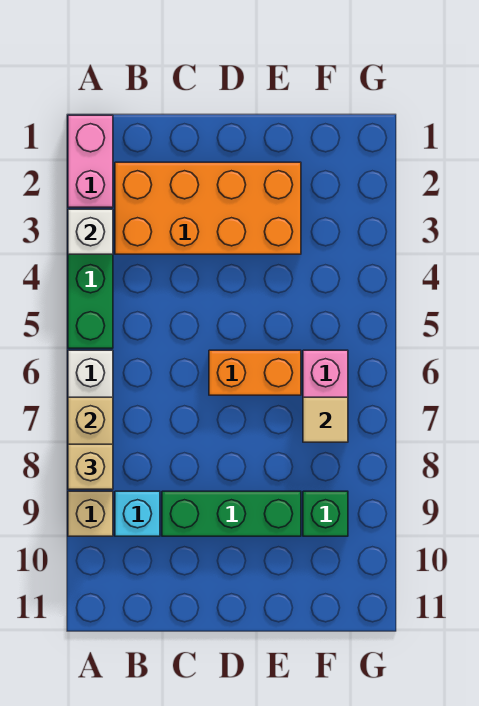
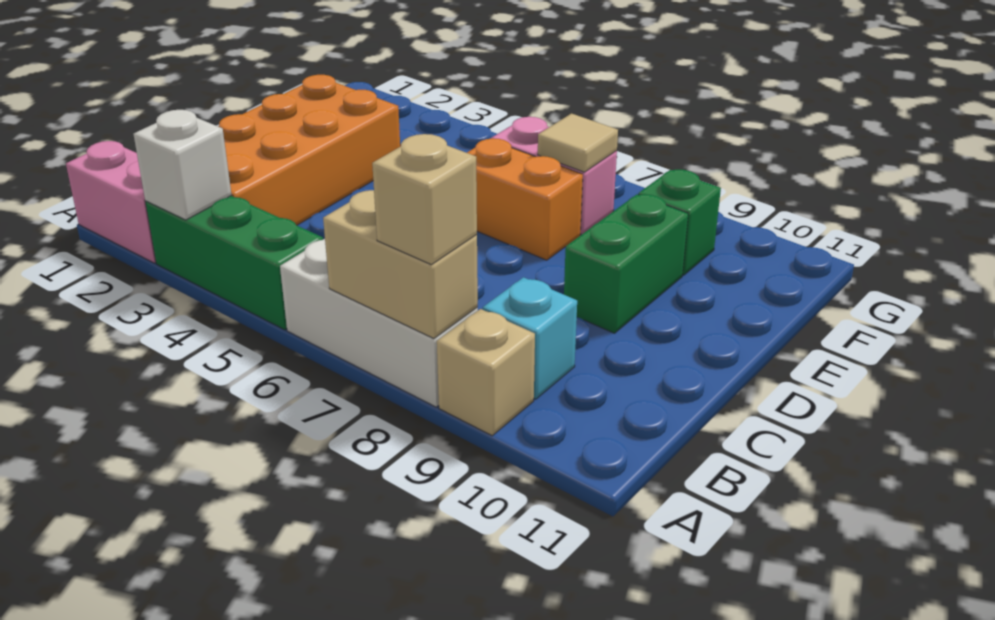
green 1x3 brick [162,491,301,536] -> green 1x2 brick [564,194,688,333]
orange 1x2 brick [209,350,301,395] -> orange 1x2 brick turned to [467,138,583,260]

